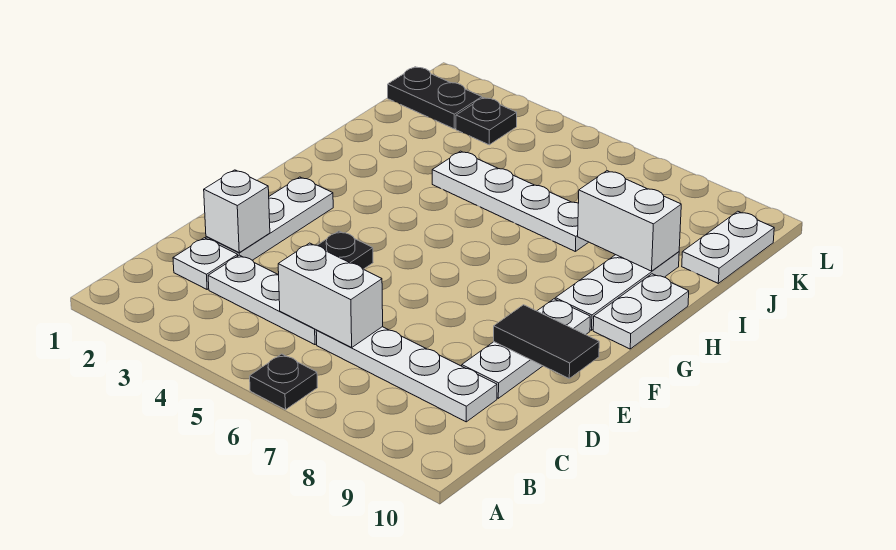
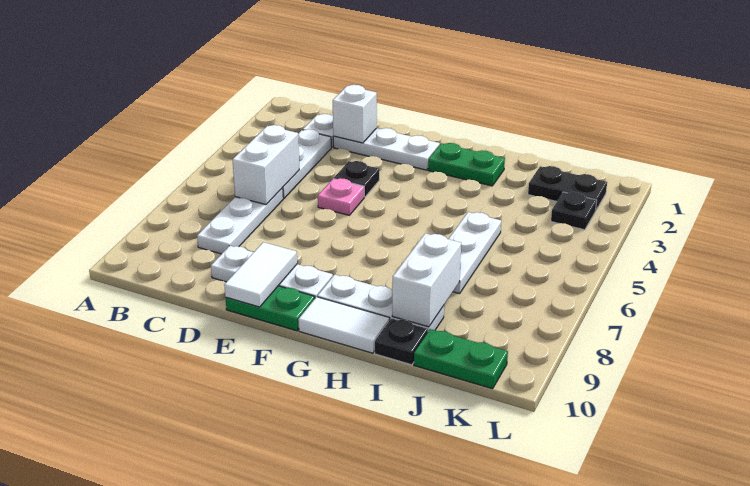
black 1x1 plate [250,354,318,410] -> black 1x1 plate moved to [375,318,428,365]
white 1x4 plate [316,327,497,422] -> white 1x3 plate [197,188,283,254]
none -> pink 1x1 plate [318,178,364,215]
black 1x2 tile [494,305,599,378] -> white 1x2 tile [224,242,297,307]
none -> green 1x2 plate [226,286,315,331]
none -> green 1x2 plate [428,143,505,186]
white 1x2 plate [593,274,689,349] -> white 1x2 tile [299,297,390,353]
white 1x4 plate [432,151,588,251] -> white 1x3 plate [449,212,501,294]
white 1x2 plate [682,211,774,283] -> green 1x2 plate [414,329,508,389]
black 1x2 plate [388,67,482,129] -> black 1x2 plate turned to [528,166,607,210]

